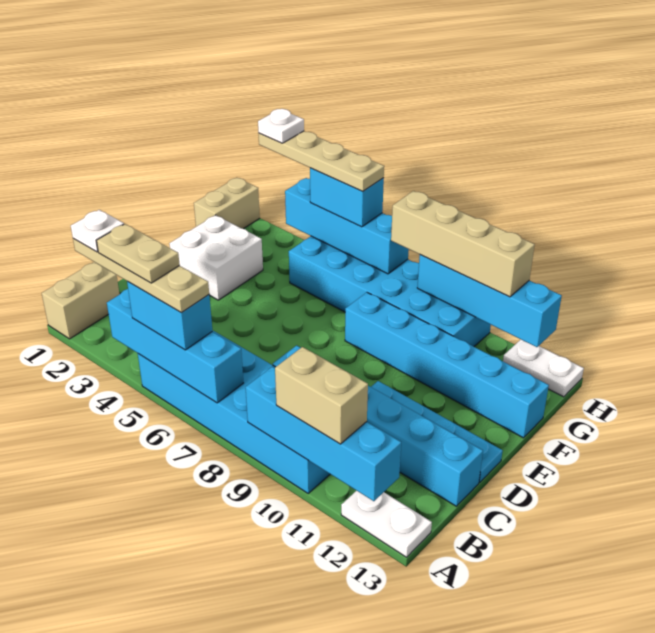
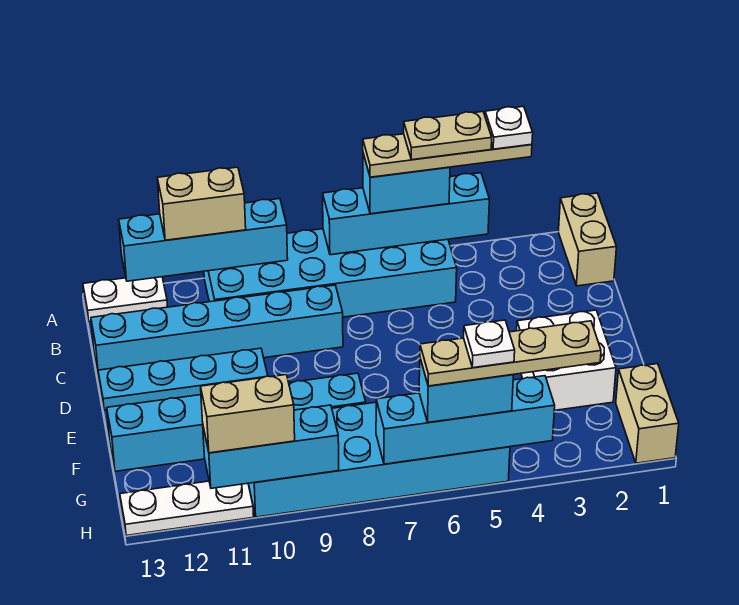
white 1x1 plate [258,109,304,143] -> white 1x1 plate moved to [464,320,515,368]
tan 1x4 brick [391,191,535,297] -> tan 1x2 brick [201,375,295,453]
cyan 1x4 brick [417,255,562,347] -> cyan 1x3 brick [203,405,339,488]
white 1x2 plate [503,340,584,397] -> white 1x3 plate [120,481,254,536]

